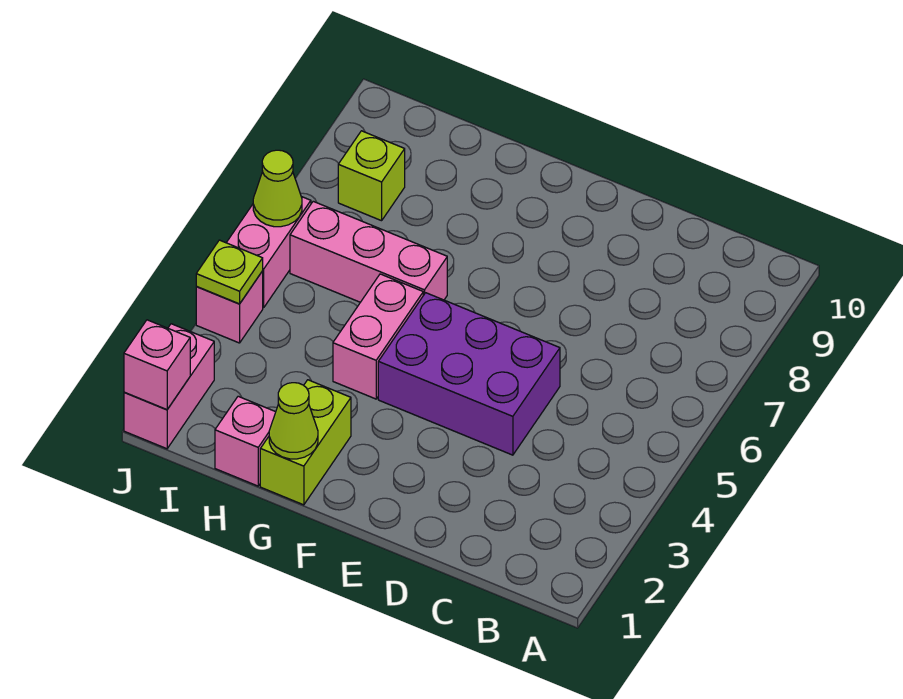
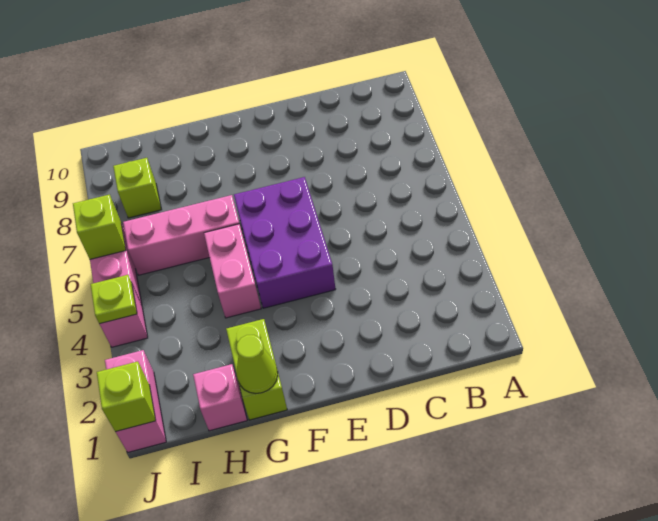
purple 2x3 brick [378,293,560,455] -> purple 2x3 brick turned to [234,177,336,308]
pink 1x1 brick [124,320,190,410] -> lime 1x1 brick [97,362,156,432]
lime 1x1 cone [253,150,302,227] -> lime 1x1 brick [73,195,126,259]

